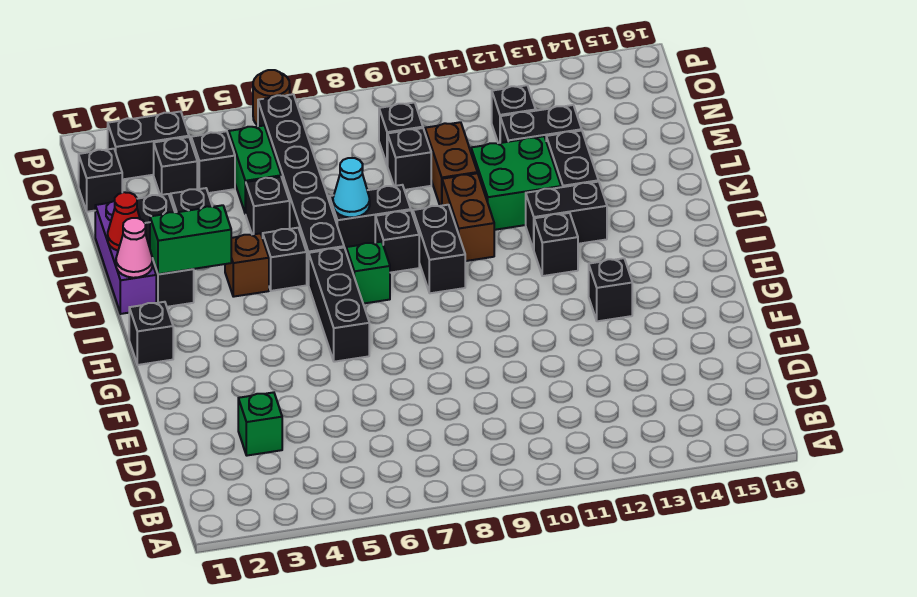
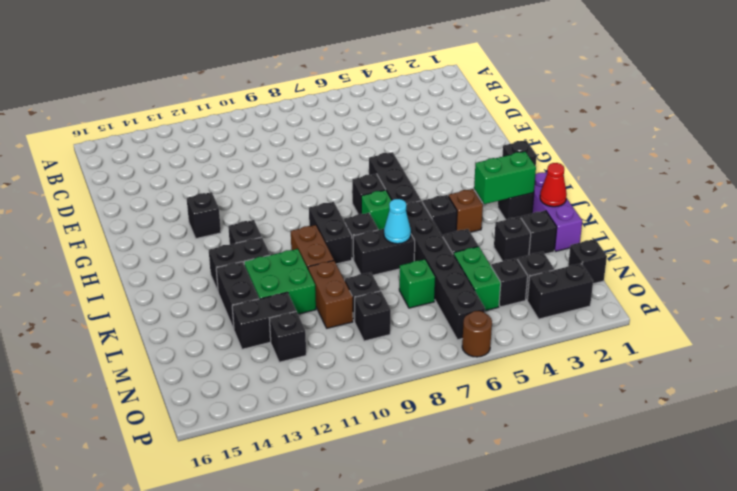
green 1x1 brick [238,392,282,456] -> green 1x1 brick moved to [399,259,435,308]
none -> black 1x1 brick [352,174,386,214]
pink 1x1 cone [116,218,153,278] -> none

